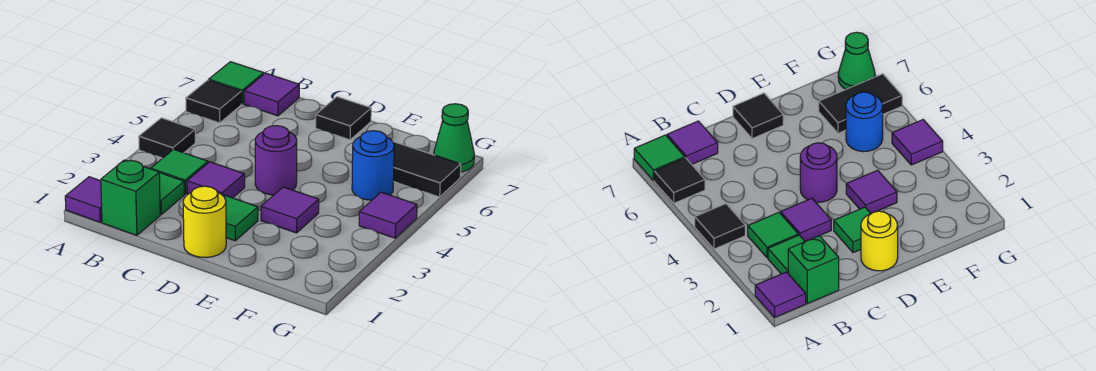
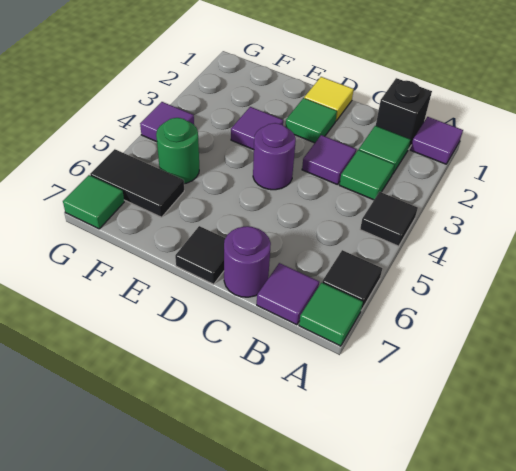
green 1x1 brick [101,160,160,235] -> black 1x1 brick [376,78,432,149]
none -> purple 1x1 round brick [224,226,271,297]
yellow 1x1 round brick [183,186,226,258] -> yellow 1x1 tile [304,77,354,121]
blue 1x1 round brick [352,131,394,200] -> green 1x1 round brick [156,118,199,184]
green 1x1 cone [434,104,474,172] -> green 1x1 tile [63,175,124,229]

